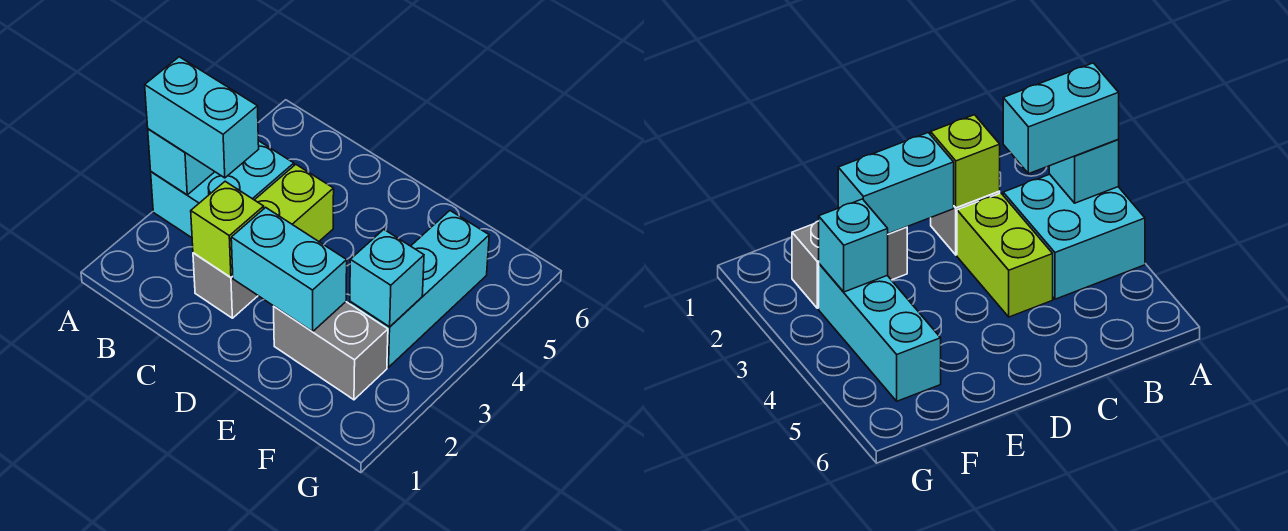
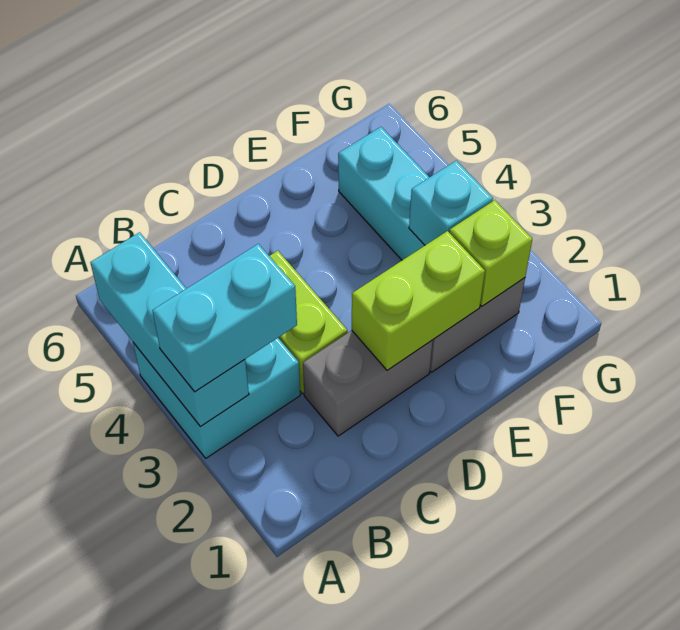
cyan 1x1 brick [148,129,215,195] -> cyan 1x3 brick [90,232,249,427]
grey 1x1 brick [193,253,258,318] -> grey 1x2 brick [303,331,433,436]
lime 1x1 brick [191,181,264,277] -> lime 1x1 brick moved to [449,200,532,306]
cyan 1x2 brick [231,207,347,331] -> lime 1x2 brick [352,231,485,370]

